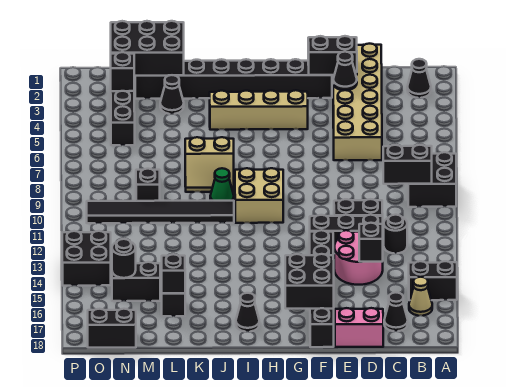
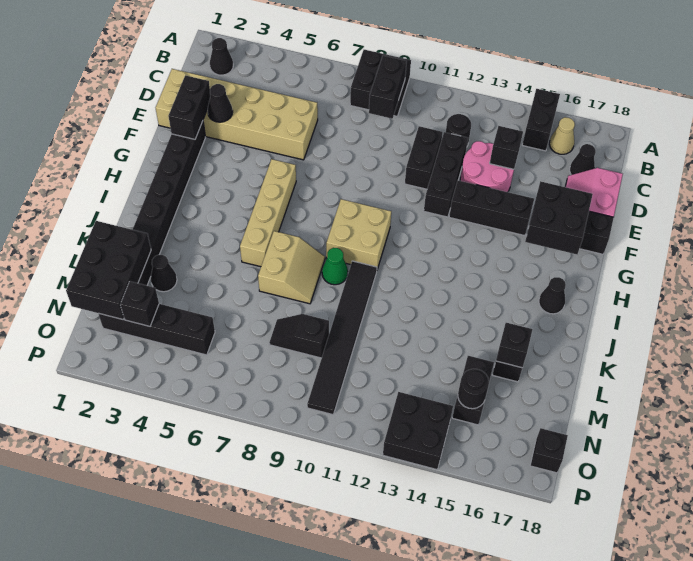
tan 1x4 brick [210,90,308,130] -> tan 1x4 brick moved to [240,159,296,267]
black 1x2 brick [88,309,136,348] -> black 1x1 brick [530,428,568,473]

